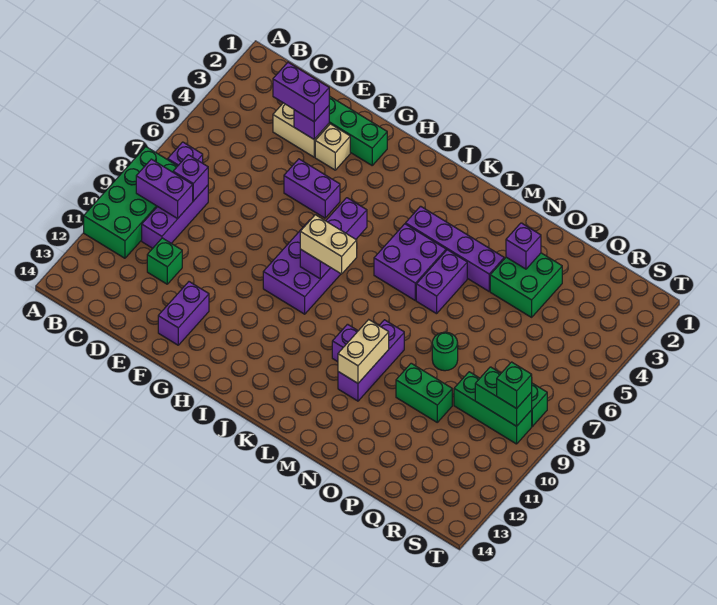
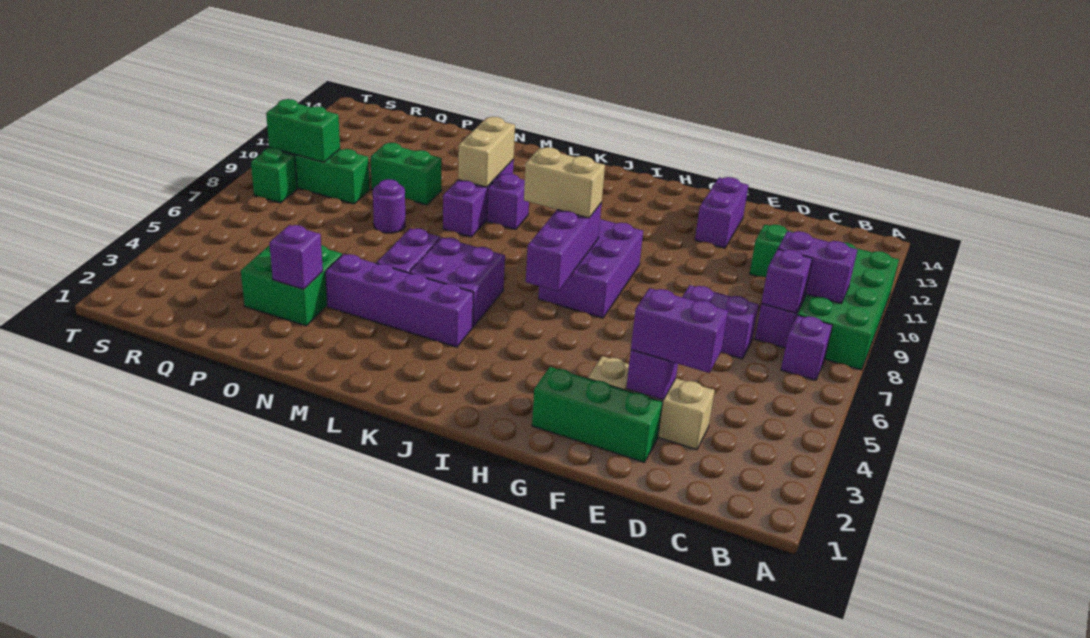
purple 1x2 brick [284,159,340,218] -> purple 1x2 brick moved to [683,285,759,359]
green 1x1 round brick [432,332,458,371] -> purple 1x1 round brick [373,179,405,233]
green 1x1 brick [497,362,532,408] -> none

